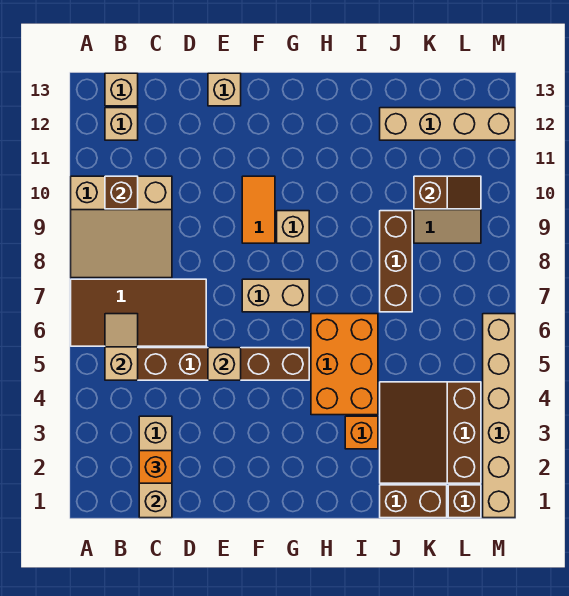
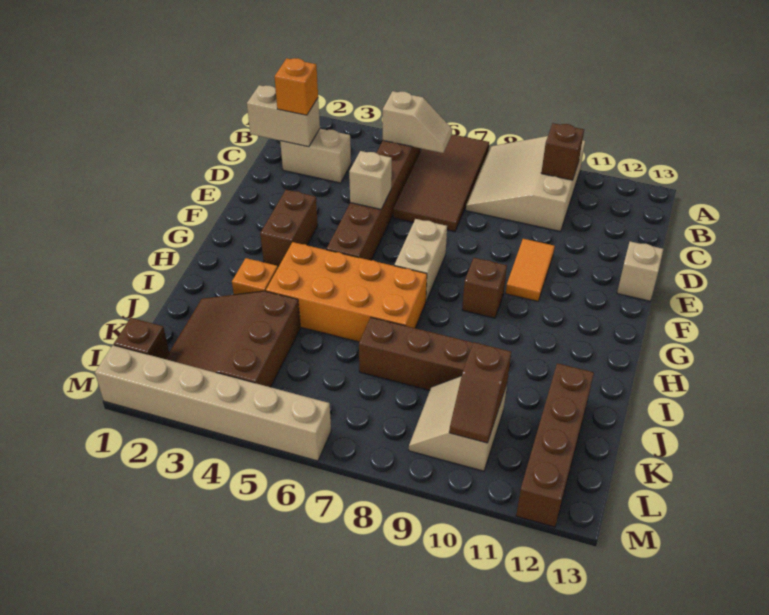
tan 1x1 brick [105,108,138,140] -> none
tan 1x1 brick [105,73,138,106] -> none
orange 1x2 tile [242,176,275,243] -> orange 1x2 tile turned to [506,239,555,301]
tan 1x1 brick [277,211,309,243] -> brown 1x1 brick [462,258,507,318]
orange 2x3 brick [311,314,378,415] -> orange 2x4 brick [266,242,427,342]
brown 1x2 brick [380,485,447,518] -> brown 1x2 brick moved to [260,190,318,266]
brown 3x3 slope [380,382,481,483] -> brown 3x3 slope turned to [166,291,301,387]
tan 1x4 brick [380,108,515,140] -> brown 1x4 brick [516,363,594,527]

